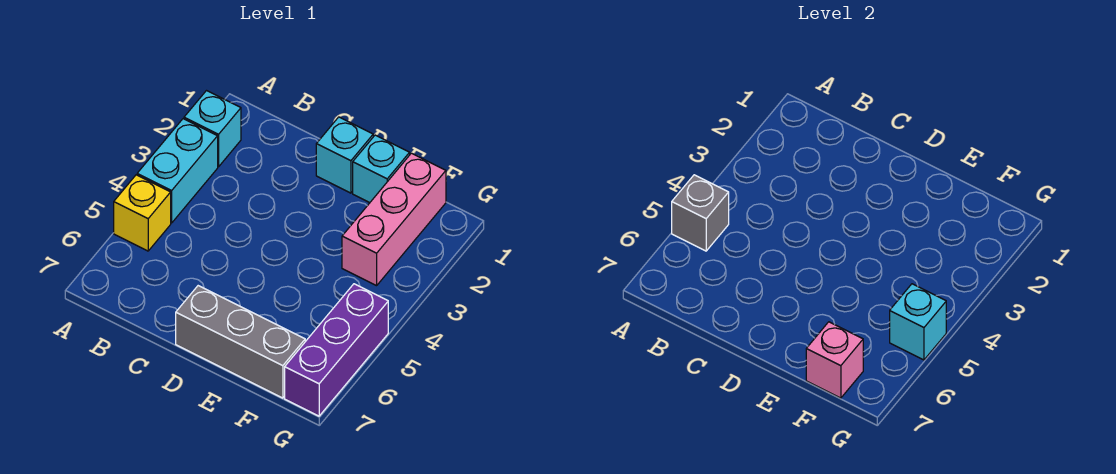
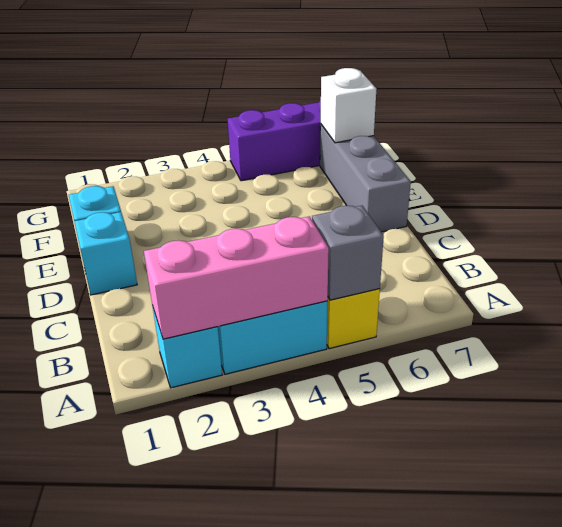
pink 1x3 brick [342,153,446,286] -> pink 1x3 brick moved to [144,216,329,339]
pink 1x1 brick [806,322,863,398] -> white 1x1 brick [321,68,376,143]
cyan 1x1 brick [890,284,946,360] -> none

